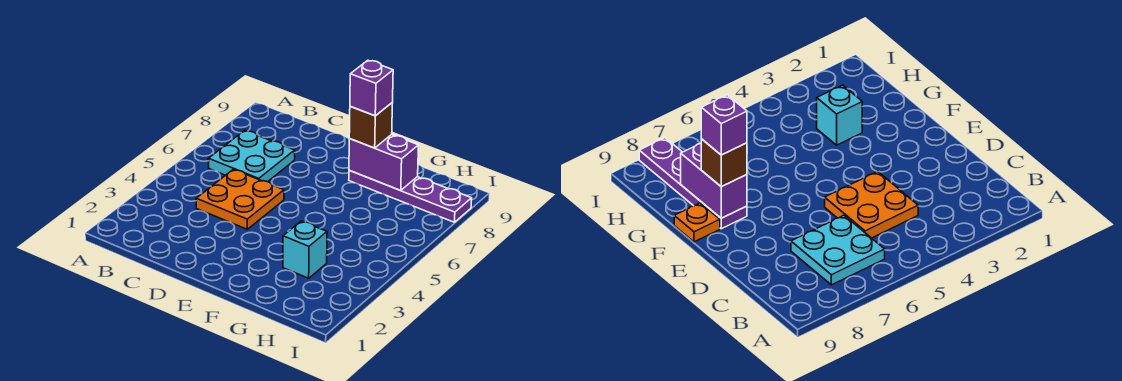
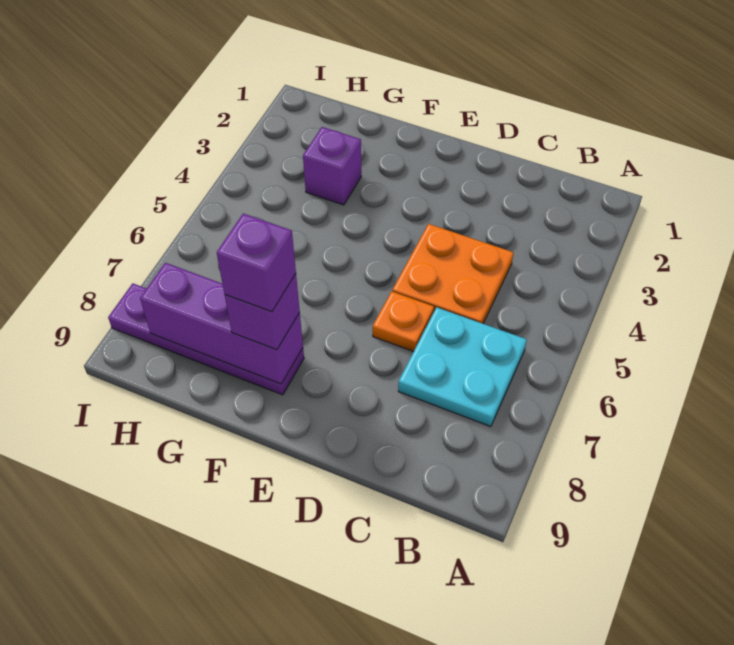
purple 1x2 brick [349,135,419,190] -> purple 1x3 brick [140,263,303,384]
brown 1x1 brick [349,103,392,148] -> purple 1x1 brick [225,274,300,350]
orange 1x1 plate [674,203,720,242] -> orange 1x1 plate moved to [373,292,434,352]
cyan 1x1 brick [283,221,327,278] -> purple 1x1 brick [303,127,361,205]

